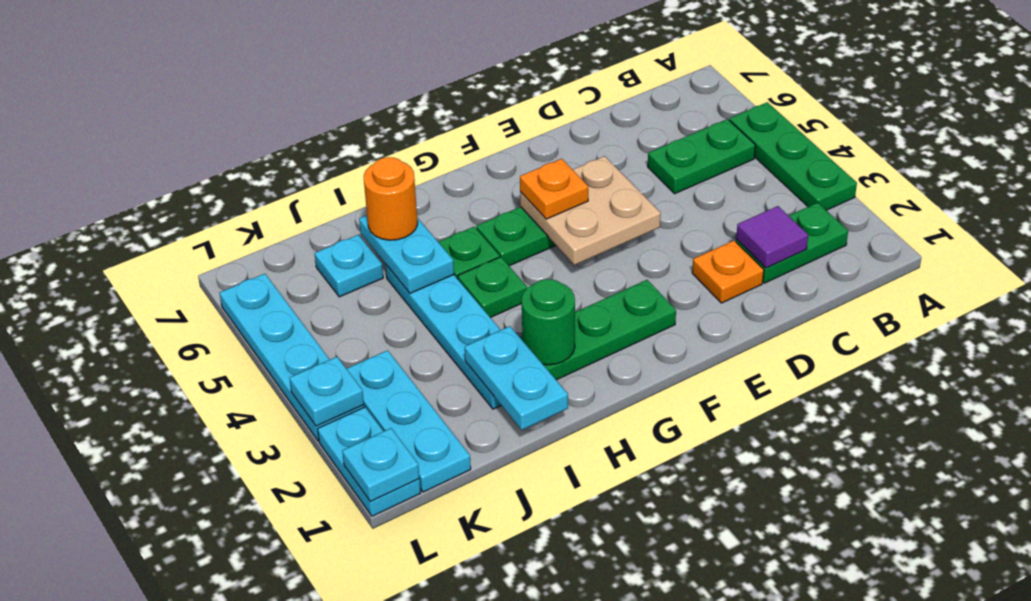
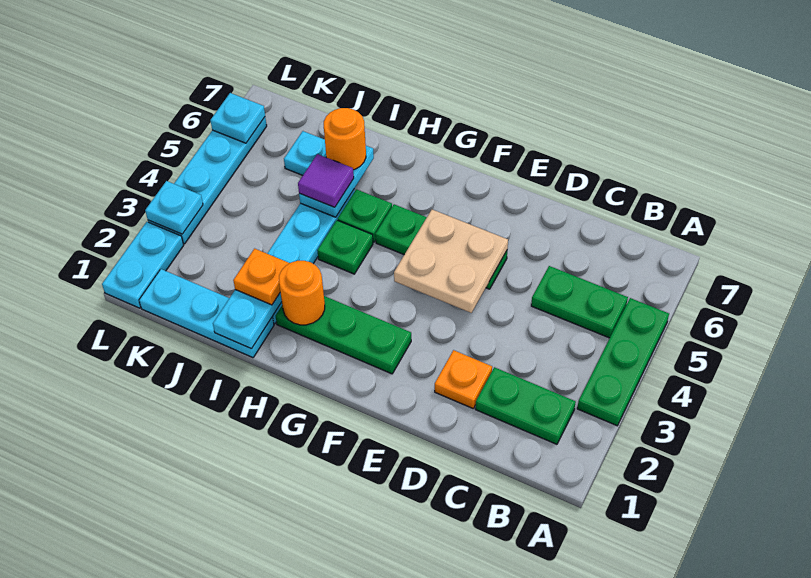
purple 1x1 tile [736,206,808,268] -> purple 1x1 tile moved to [298,154,354,207]
orange 1x1 plate [520,159,588,219] -> orange 1x1 plate moved to [233,249,289,305]
green 1x1 round brick [522,279,575,365] -> orange 1x1 round brick [279,261,325,325]
cyan 1x3 plate [346,350,471,492] -> cyan 1x3 plate turned to [139,269,274,358]
cyan 1x1 plate [342,428,419,501] -> cyan 1x1 plate moved to [210,93,265,143]

